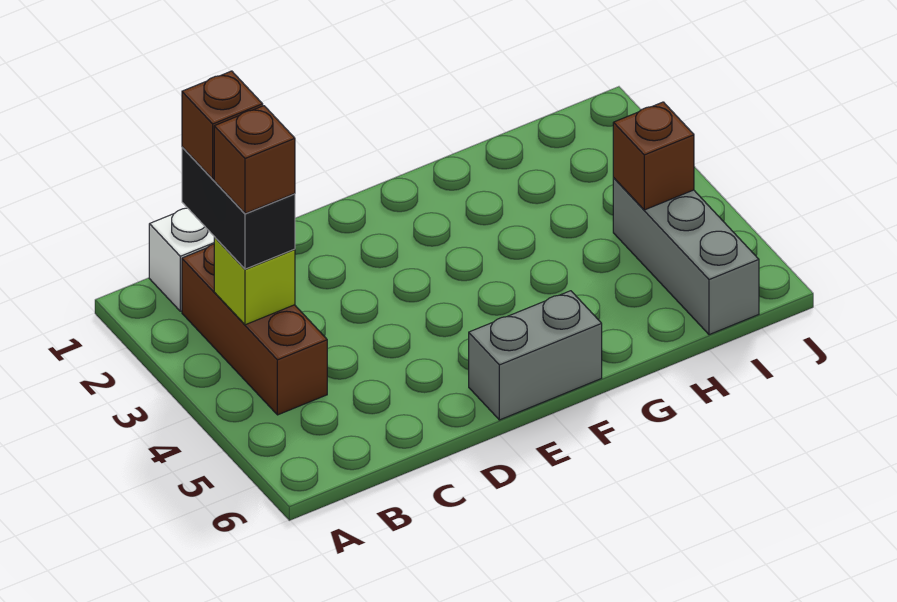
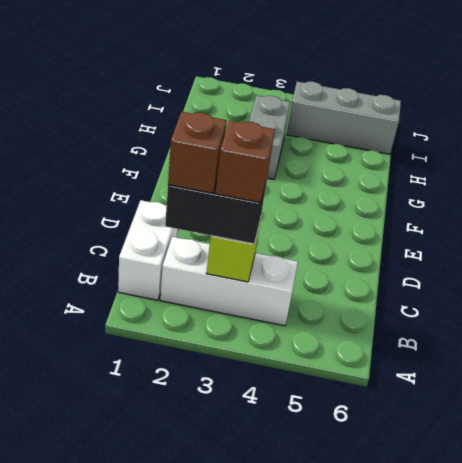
brown 1x3 brick [182,244,327,415] -> white 1x3 brick [160,237,298,326]
grey 1x2 brick [469,291,602,420] -> grey 1x2 brick moved to [249,95,290,179]
brown 1x1 brick [613,102,694,210] -> none

